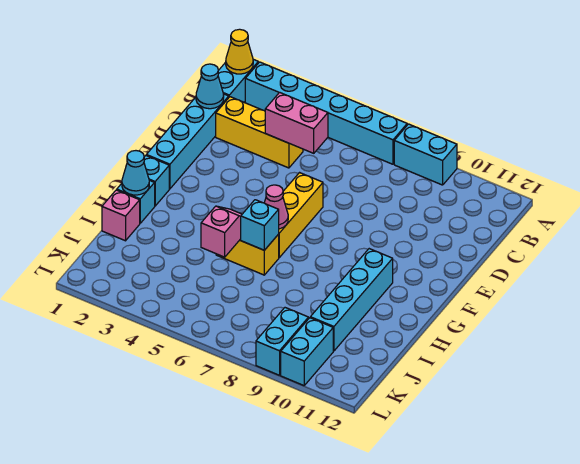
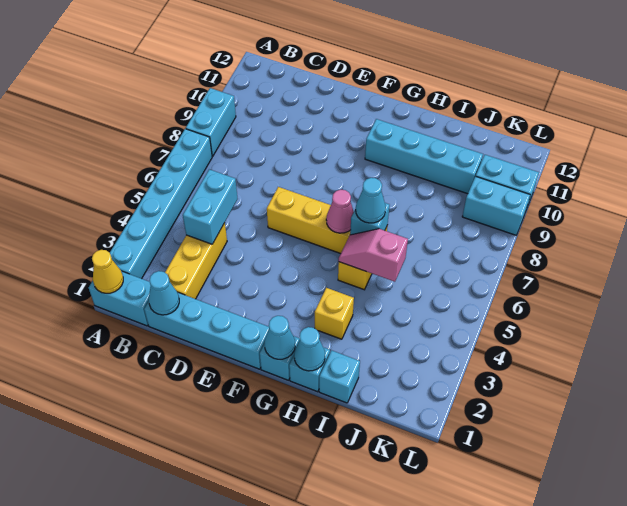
pink 1x2 brick [265,92,328,153] -> cyan 1x2 brick [183,169,237,244]
none -> cyan 1x1 cone [264,316,295,359]
none -> yellow 1x1 brick [315,288,354,339]
none -> cyan 1x1 cone [356,178,386,223]
pink 1x1 brick [102,190,140,241] -> cyan 1x1 brick [319,350,360,403]

